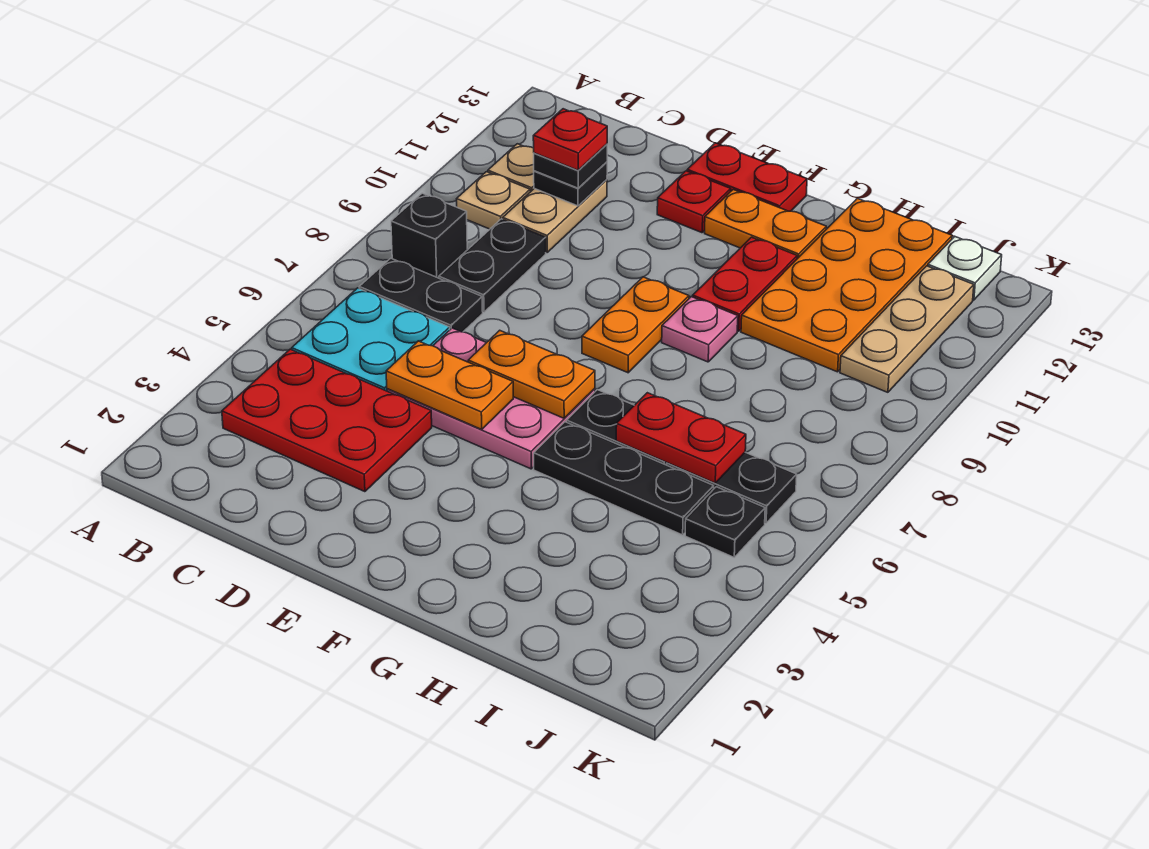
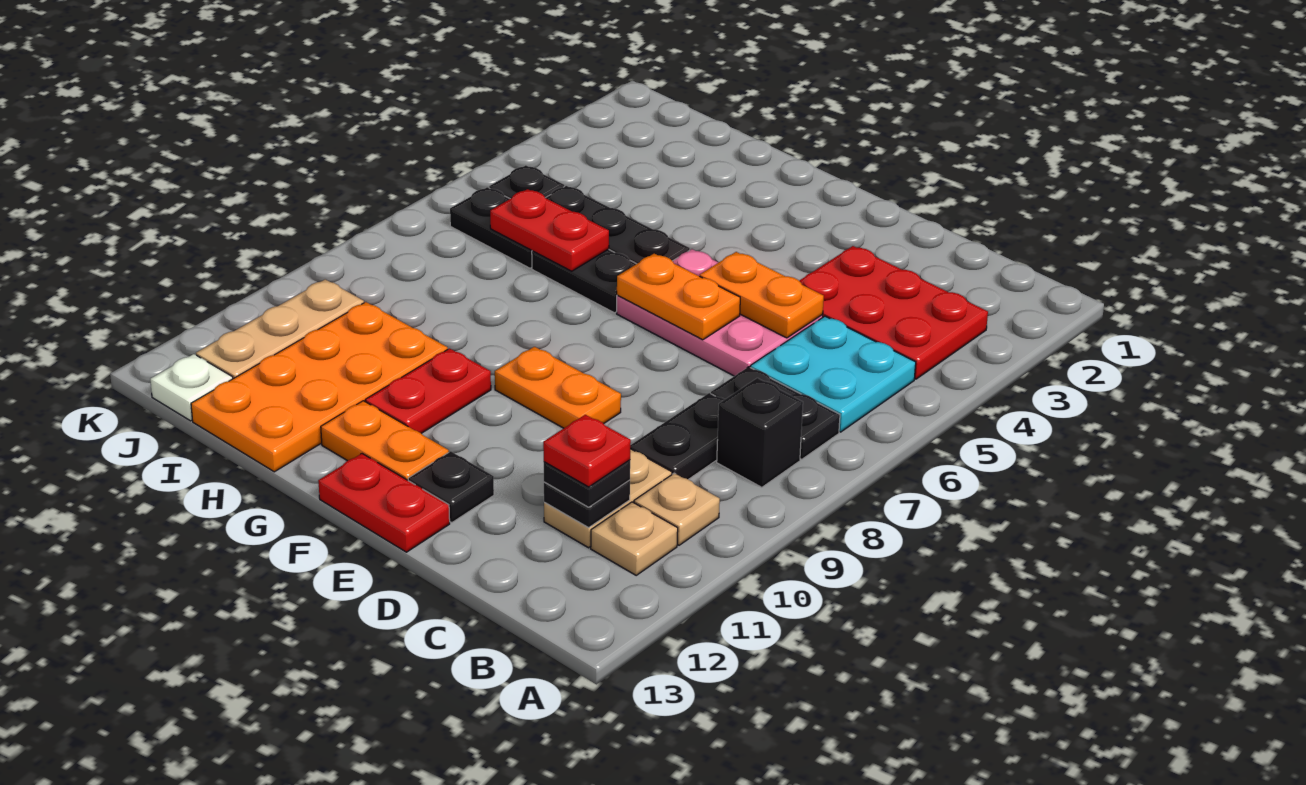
red 1x1 plate [657,171,731,233] -> black 1x1 plate [408,451,494,522]
orange 1x2 plate [582,277,689,373] -> orange 1x2 plate turned to [495,347,621,428]
pink 1x1 plate [662,297,738,362] -> none

